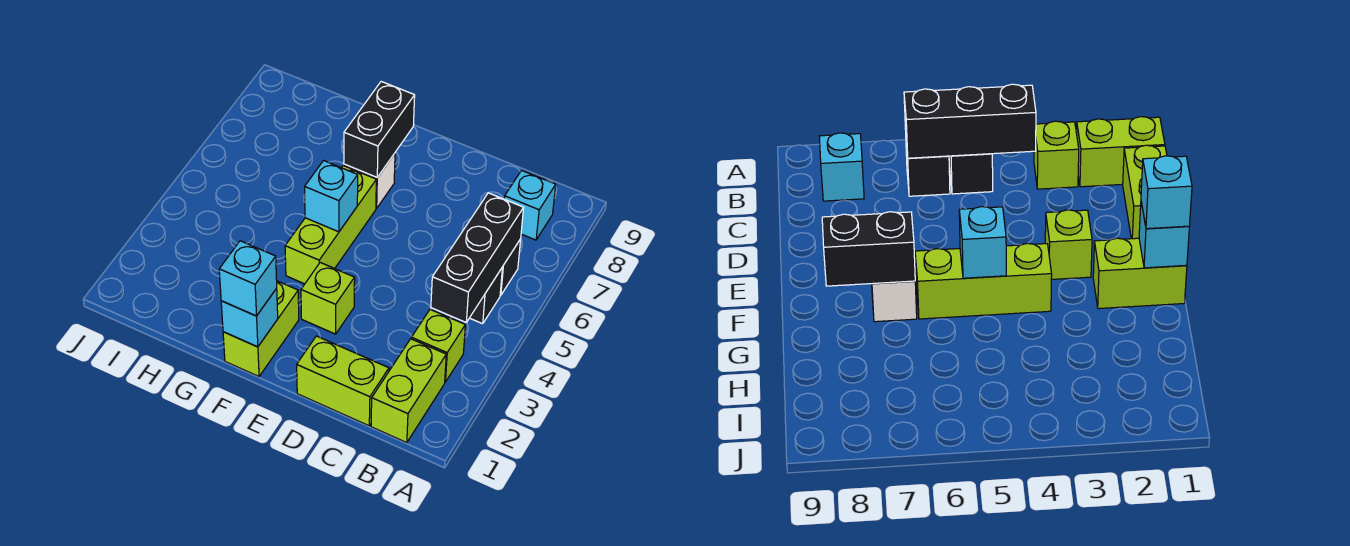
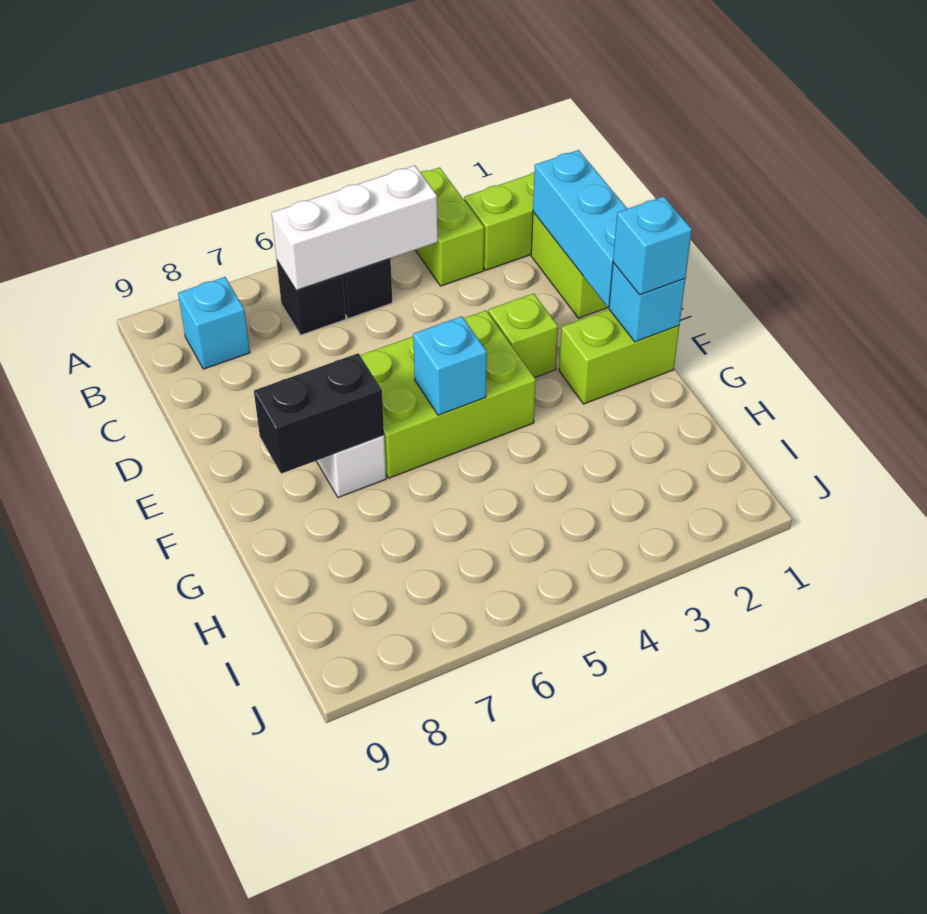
lime 1x1 brick [411,310,465,382] -> lime 1x2 brick [415,168,484,286]
black 1x3 brick [431,193,523,322] -> white 1x3 brick [272,166,438,290]
none -> cyan 1x3 brick [533,150,627,307]
lime 1x3 brick [285,166,376,284] -> lime 2x3 brick [360,311,536,478]

